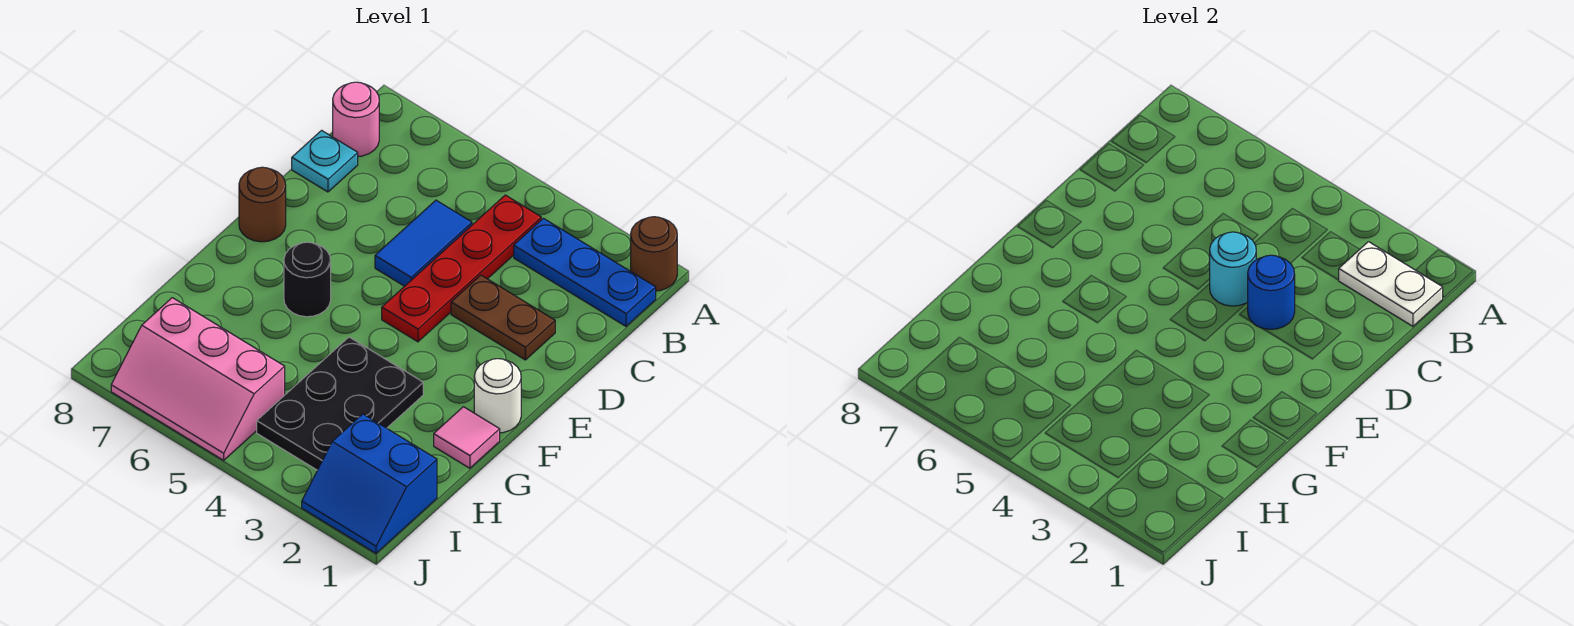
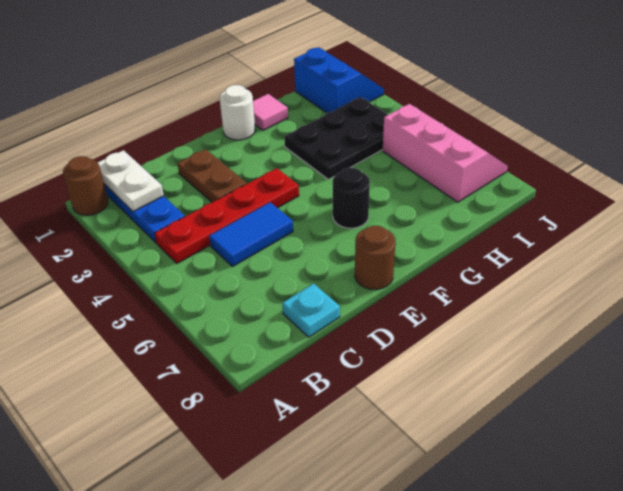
pink 1x1 round brick [333,82,379,156] -> none
blue 1x1 round brick [1248,255,1295,329] -> none
cyan 1x1 round brick [1210,232,1256,306] -> none

